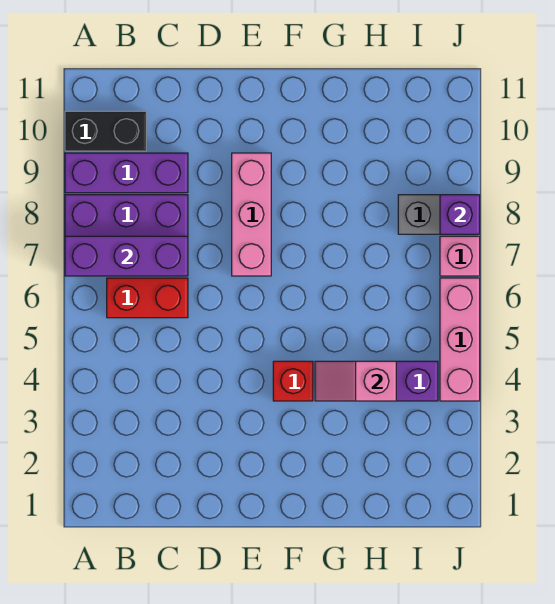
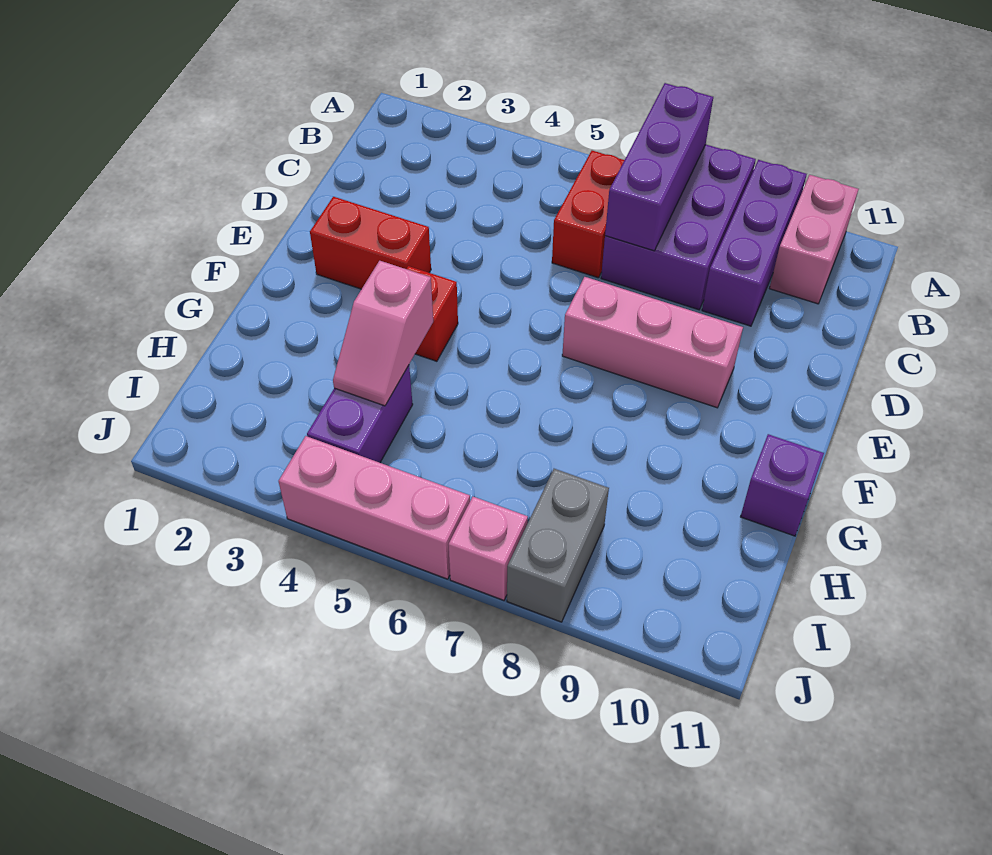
black 1x2 brick [65,111,146,151] -> pink 1x2 brick [769,175,859,304]
none -> red 1x2 brick [310,197,431,289]
pink 1x2 slope [315,361,396,401] -> pink 1x2 slope turned to [333,261,433,406]
purple 1x1 brick [440,195,480,234] -> purple 1x1 brick moved to [741,434,824,536]

